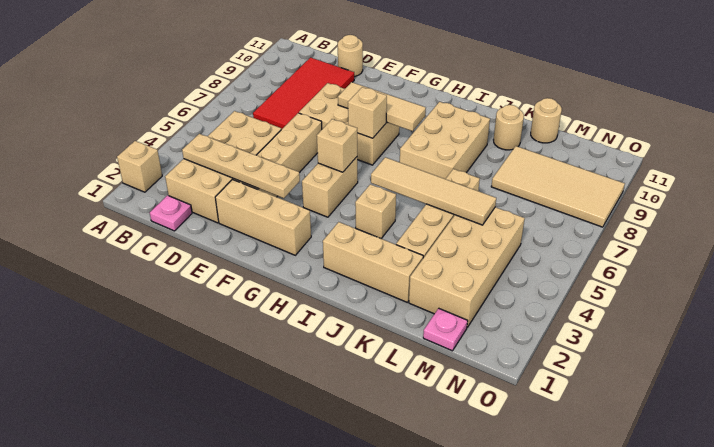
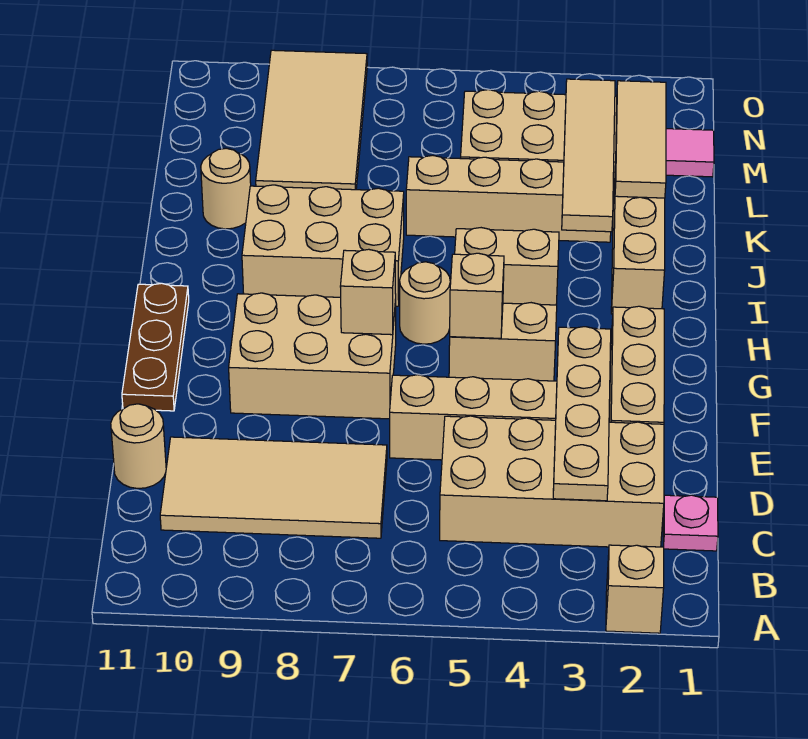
red 2x4 tile [253,58,354,130] -> tan 2x4 tile [160,437,387,538]
tan 2x3 brick [299,83,399,165] -> tan 2x3 brick turned to [229,293,396,419]
tan 1x3 tile [338,82,426,131] -> tan 1x3 tile moved to [615,81,666,198]
none -> brown 1x3 plate [122,283,189,411]
tan 1x1 brick [355,184,396,238] -> tan 1x2 brick [455,228,559,305]
tan 1x4 tile [371,157,496,225] -> tan 1x4 tile moved to [562,79,615,232]
tan 1x1 round brick [531,98,562,143] -> tan 1x1 round brick moved to [400,262,450,344]
pink 1x1 plate [423,308,468,351] -> pink 1x1 tile [666,129,714,177]

